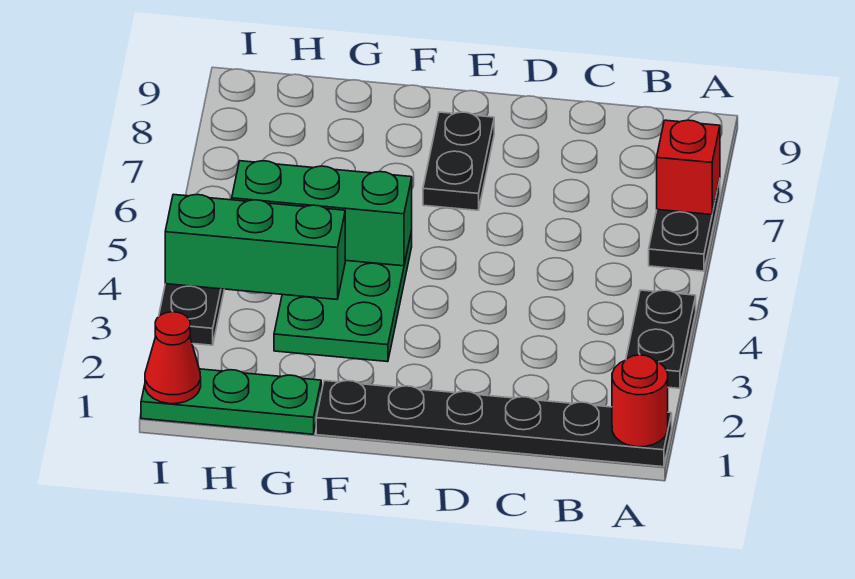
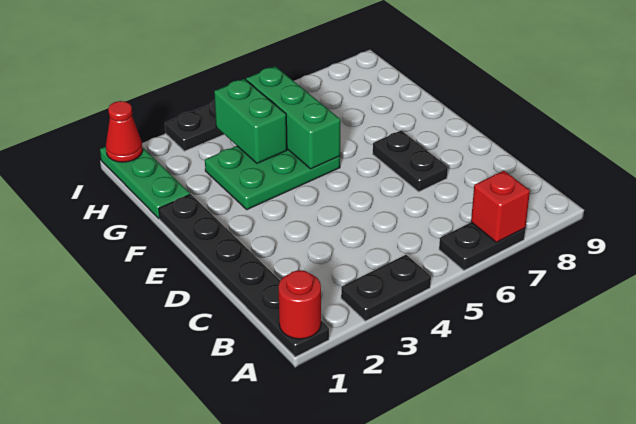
black 1x2 plate [423,112,494,210] -> black 1x2 plate turned to [373,130,448,192]
green 1x3 brick [165,194,345,299] -> green 1x2 brick [214,79,287,163]

